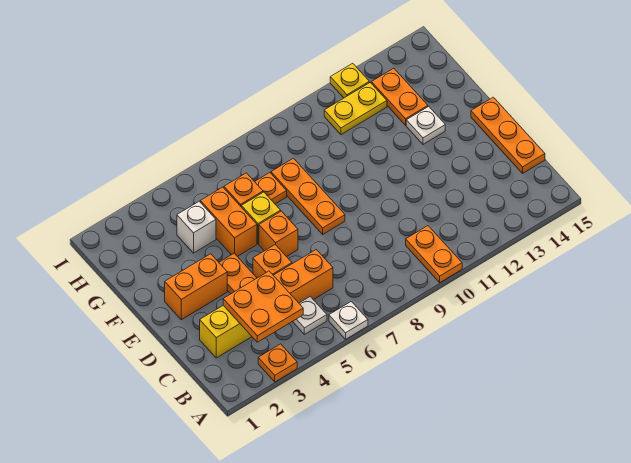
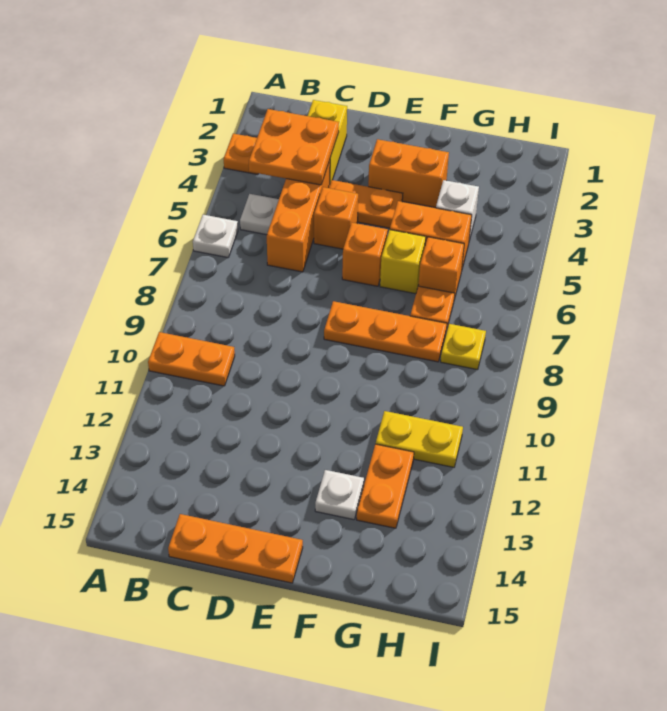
orange 1x2 brick [165,254,227,320] -> orange 1x2 brick turned to [368,139,449,208]
orange 1x2 plate [371,68,428,125] -> orange 1x2 plate turned to [357,444,414,528]
yellow 1x2 plate [324,83,387,135] -> yellow 1x2 plate turned to [376,411,463,467]
yellow 1x1 plate [330,63,369,98] -> yellow 1x1 plate moved to [441,324,486,370]

